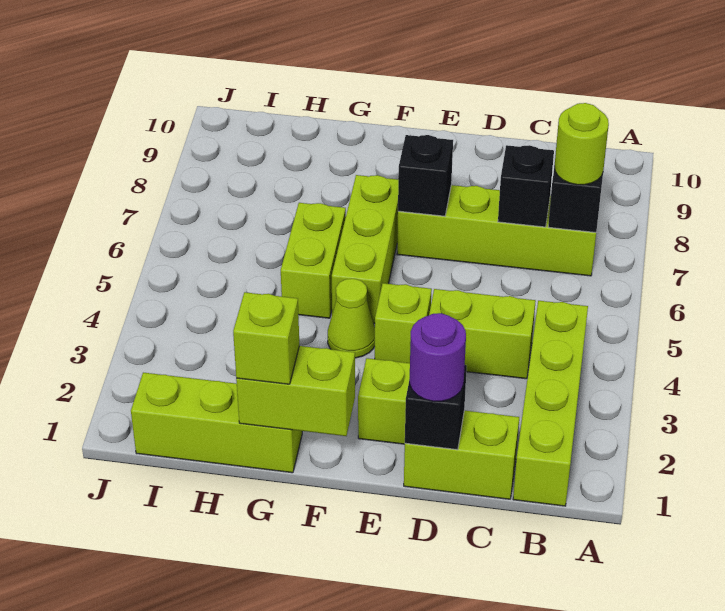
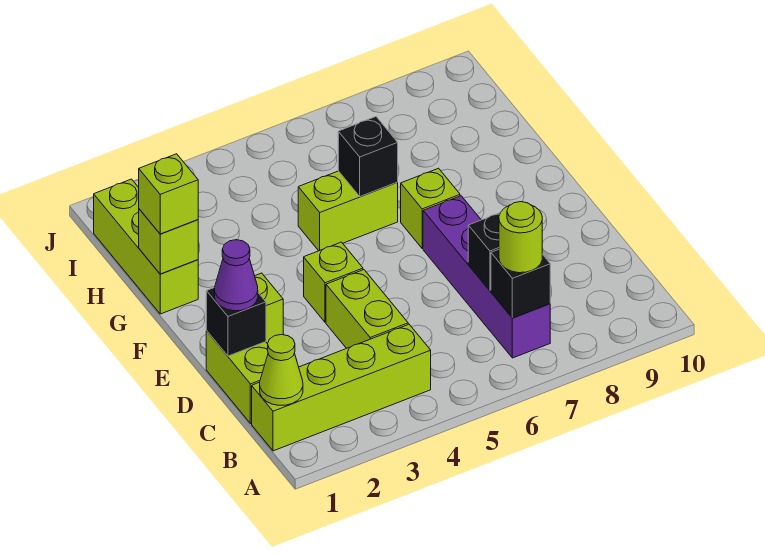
lime 1x4 brick [397,185,596,276] -> purple 1x4 brick [423,196,550,358]
purple 1x1 round brick [410,313,466,401] -> purple 1x1 cone [214,240,258,311]
black 1x1 brick [398,135,453,216] -> black 1x1 brick moved to [338,117,398,196]
lime 1x2 brick [236,346,355,436] -> lime 1x1 brick [139,209,198,274]
lime 1x1 cone [328,279,375,358] -> lime 1x1 cone moved to [260,335,303,405]
lime 1x3 brick [332,175,398,323] -> lime 1x1 brick [401,168,460,248]

